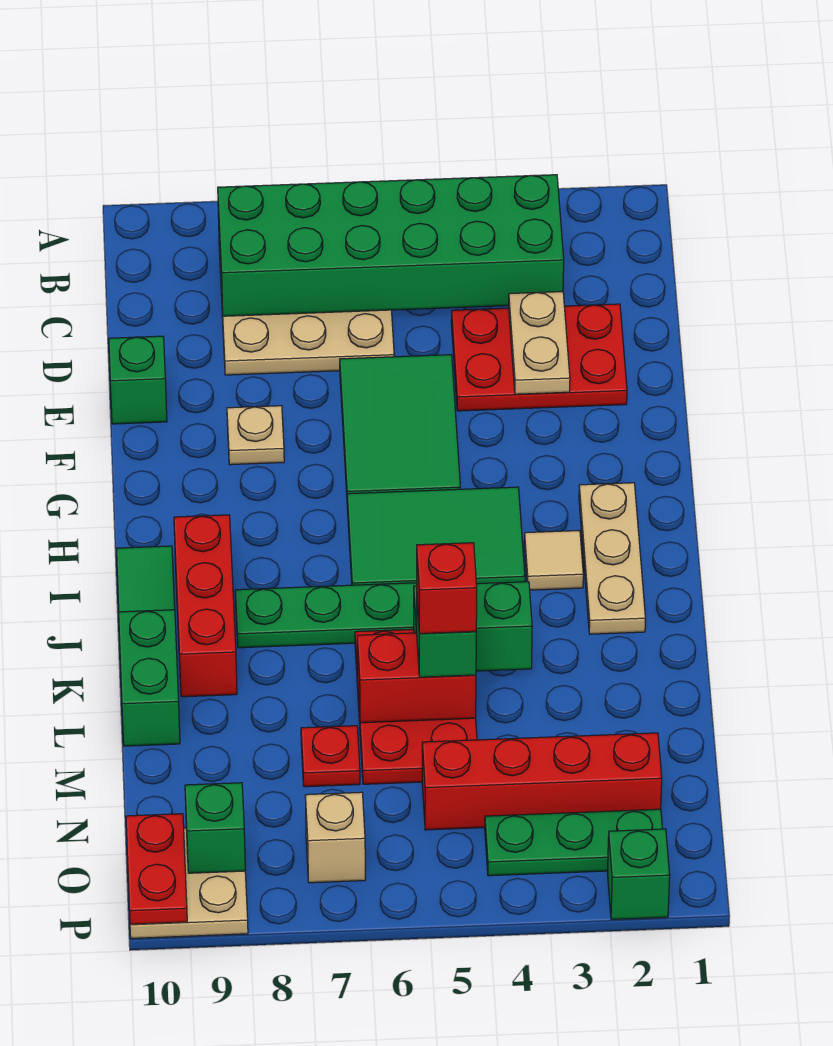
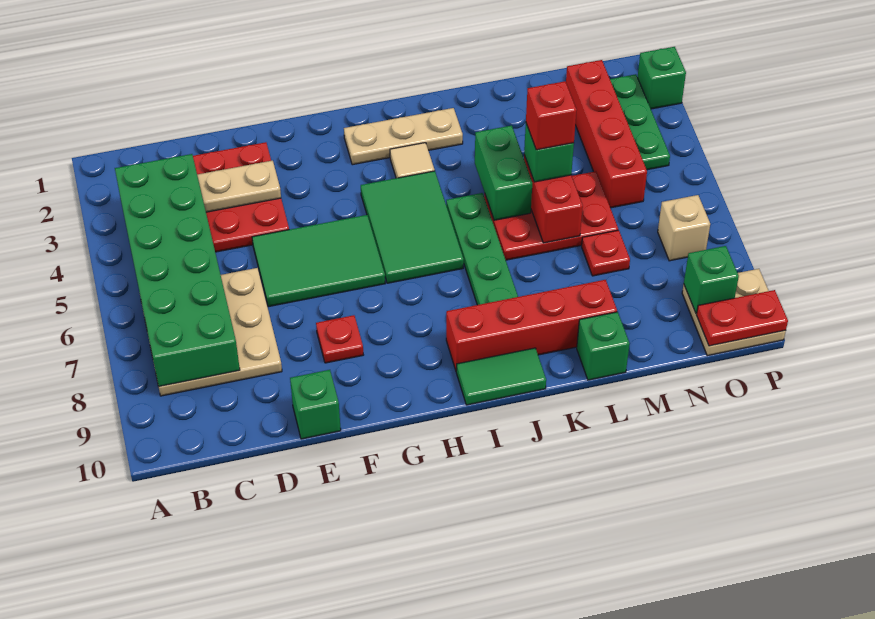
tan 1x1 plate [227,406,284,465] -> red 1x1 plate [316,315,363,363]
red 1x3 brick [174,515,237,697] -> red 1x4 brick [446,280,617,370]
green 1x2 brick [119,610,180,746] -> green 1x1 brick [577,312,630,380]

